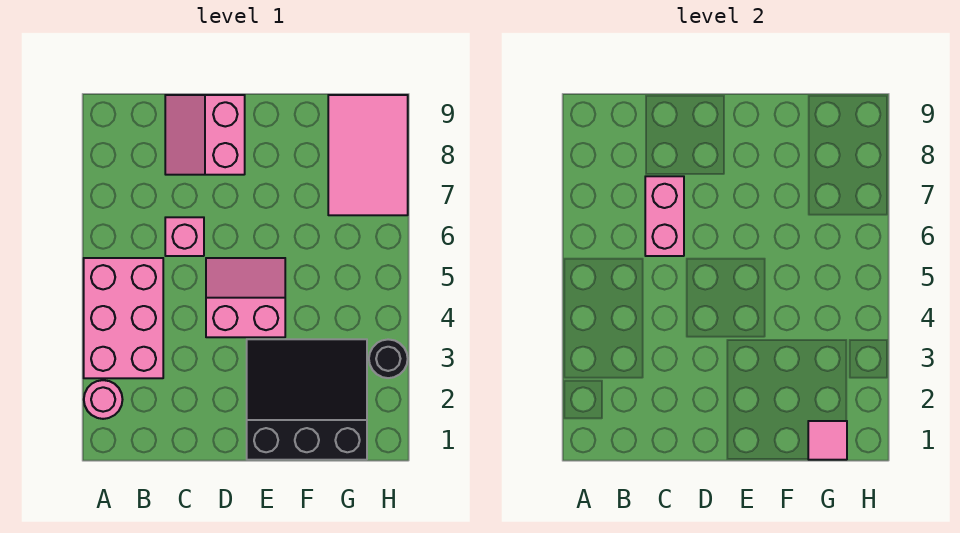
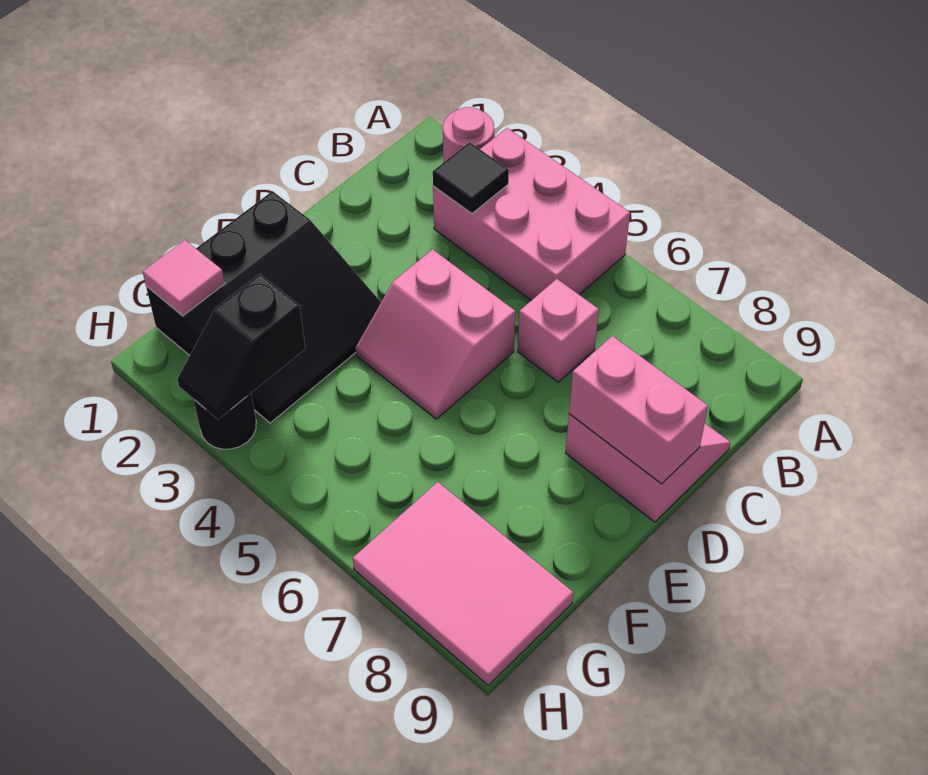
none -> black 1x1 tile [433,142,509,214]
pink 1x2 brick [645,176,684,256] -> pink 1x2 brick moved to [569,336,708,484]
pink 2x2 slope [206,258,285,337] -> pink 2x2 slope turned to [355,249,515,419]
none -> black 1x2 slope [177,274,305,419]

